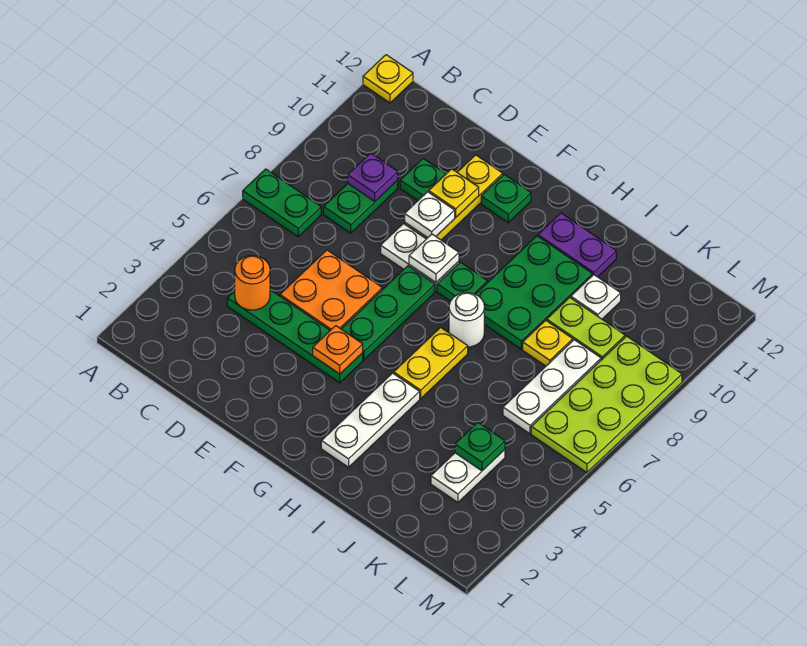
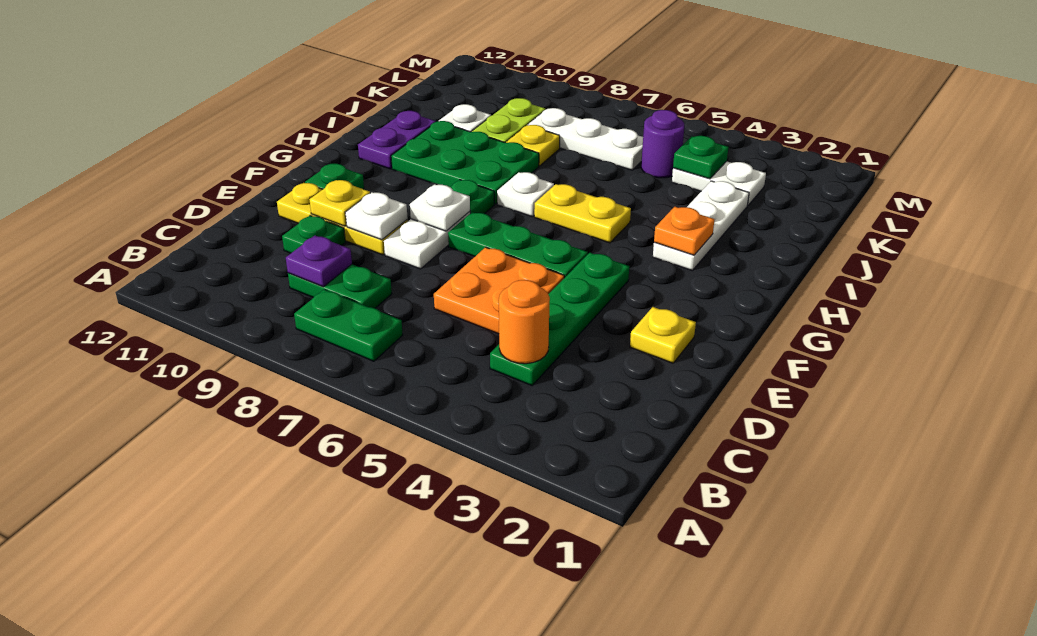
green 1x2 plate [243,169,321,237] -> green 1x2 plate turned to [294,290,403,361]
yellow 1x1 plate [363,55,413,103] -> yellow 1x1 plate moved to [630,307,696,363]
orange 1x1 plate [313,326,363,374] -> orange 1x1 plate moved to [654,207,715,255]
white 1x3 plate [321,373,420,467] -> white 1x3 plate turned to [653,181,749,271]
white 1x1 round brick [449,293,484,347] -> white 1x1 plate [497,172,554,217]
none -> purple 1x1 round brick [641,110,684,178]
lime 2x4 plate [531,336,682,473] -> none

